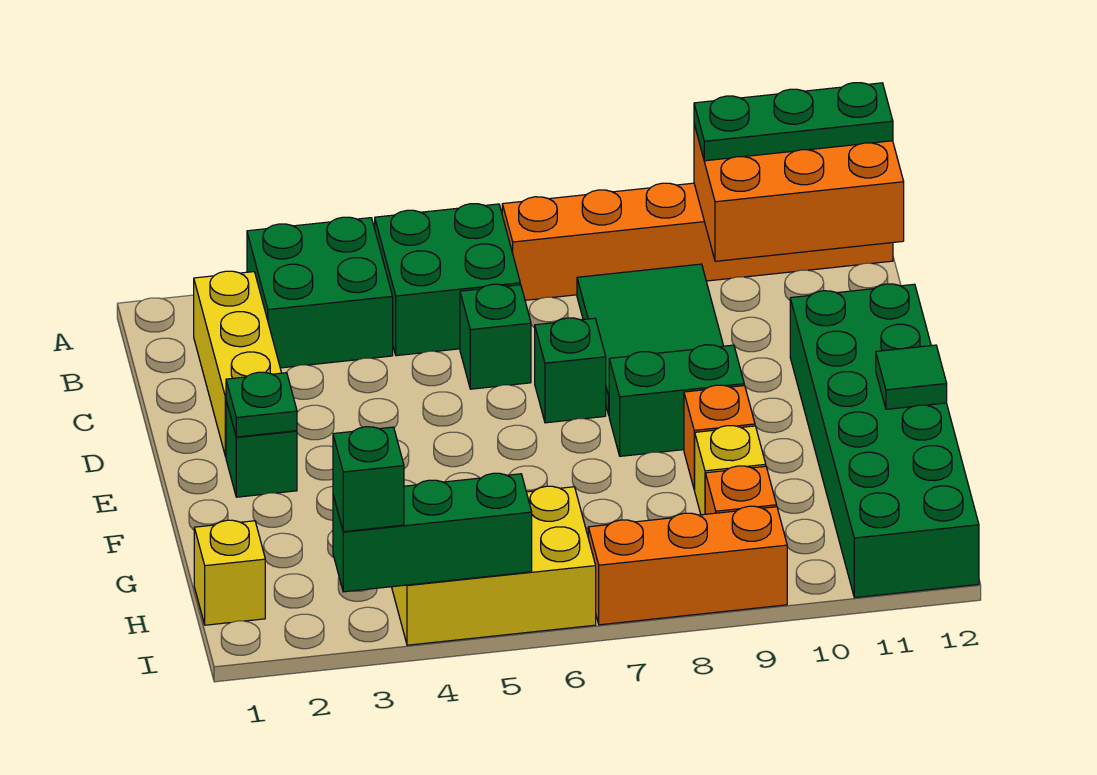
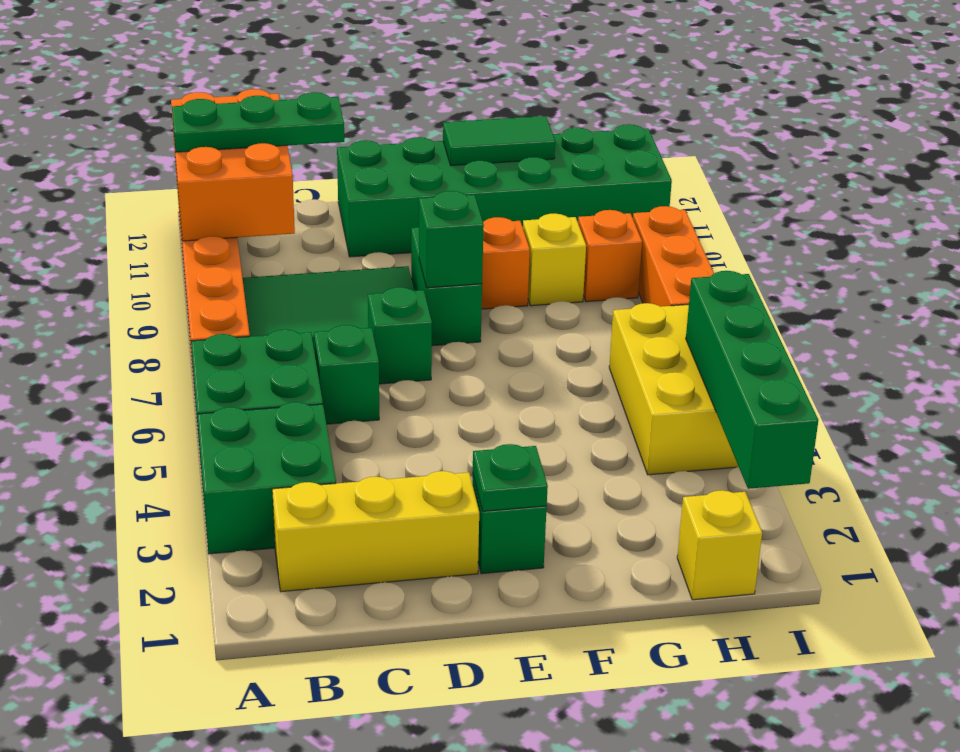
green 1x3 plate [694,83,893,161] -> green 1x3 plate turned to [172,92,344,152]
green 1x1 tile [876,345,947,409] -> green 1x2 tile [443,116,555,166]
green 1x3 brick [333,473,532,592] -> green 1x4 brick [686,271,818,489]
green 1x1 brick [333,427,404,532] -> green 1x1 brick moved to [419,191,484,288]

